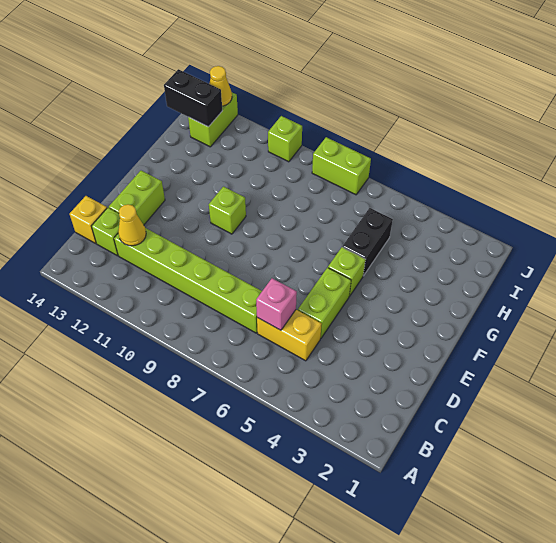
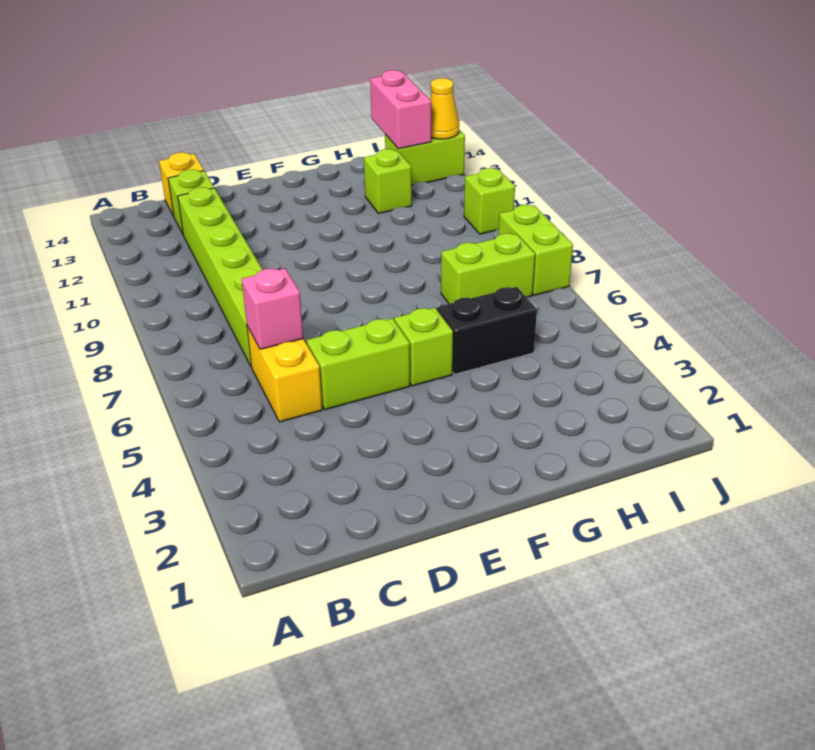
yellow 1x1 cone [118,204,146,246] -> none
lime 1x2 brick [109,171,165,225] -> lime 1x2 brick moved to [441,233,535,304]
lime 1x1 brick [209,187,246,234] -> lime 1x1 brick moved to [364,149,412,213]
black 1x2 brick [164,69,222,127] -> pink 1x2 brick [370,70,431,149]

